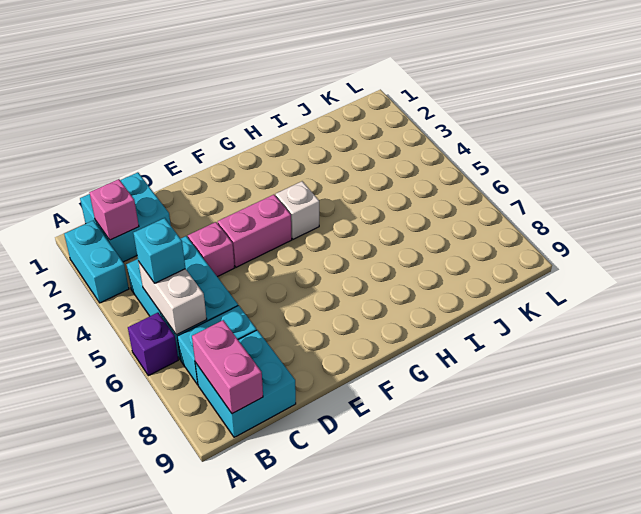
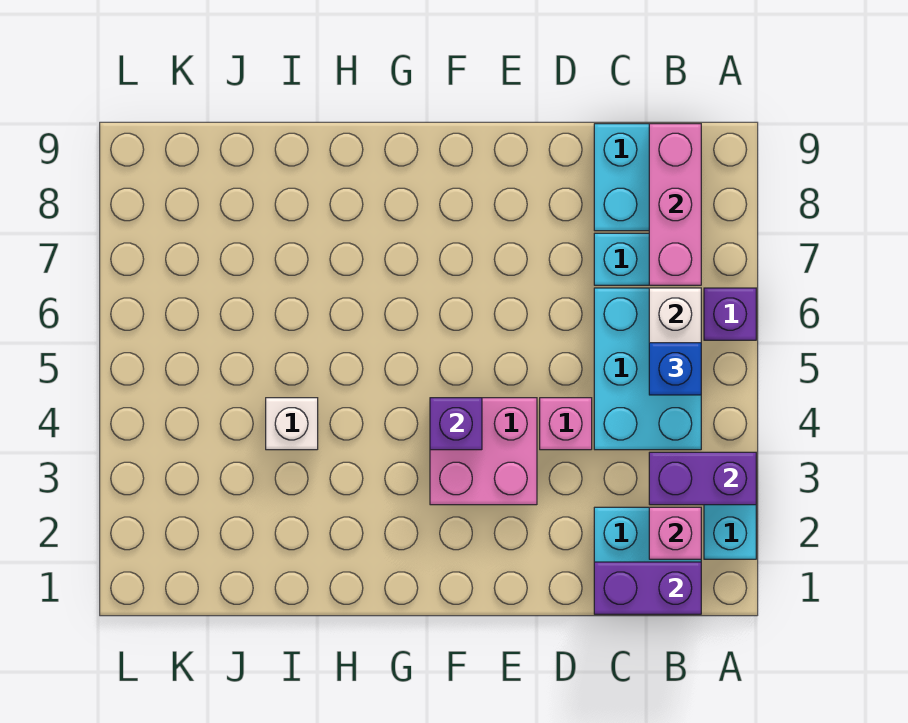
none -> purple 1x2 brick [649,452,756,505]
none -> purple 1x2 brick [594,562,701,614]
cyan 1x1 brick [133,218,185,283] -> blue 1x1 brick [649,343,701,395]
pink 1x2 brick [192,320,263,414] -> pink 1x3 brick [649,124,701,285]
pink 1x2 brick [218,195,292,267] -> pink 2x2 brick [430,398,537,505]
none -> purple 1x1 brick [430,398,482,450]
white 1x1 brick [276,181,319,239] -> white 1x1 brick moved to [266,398,318,450]

